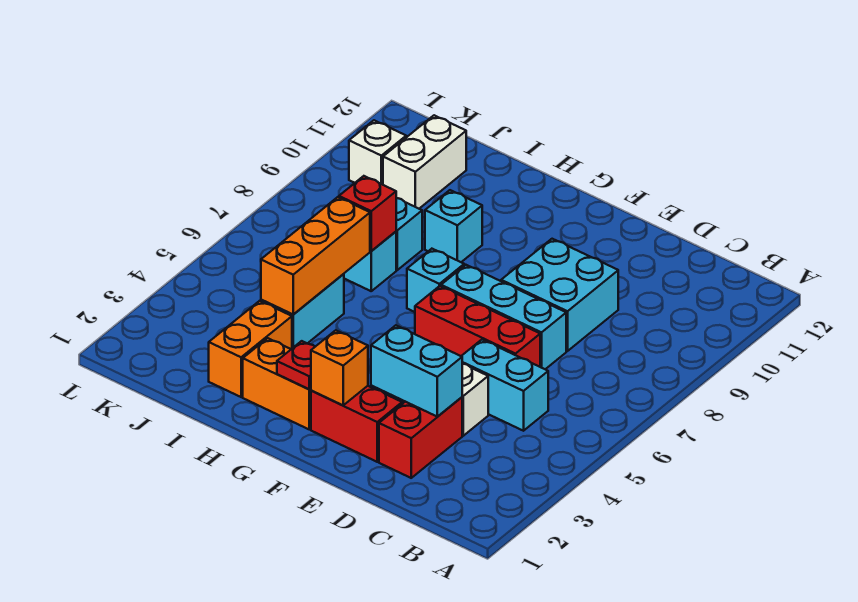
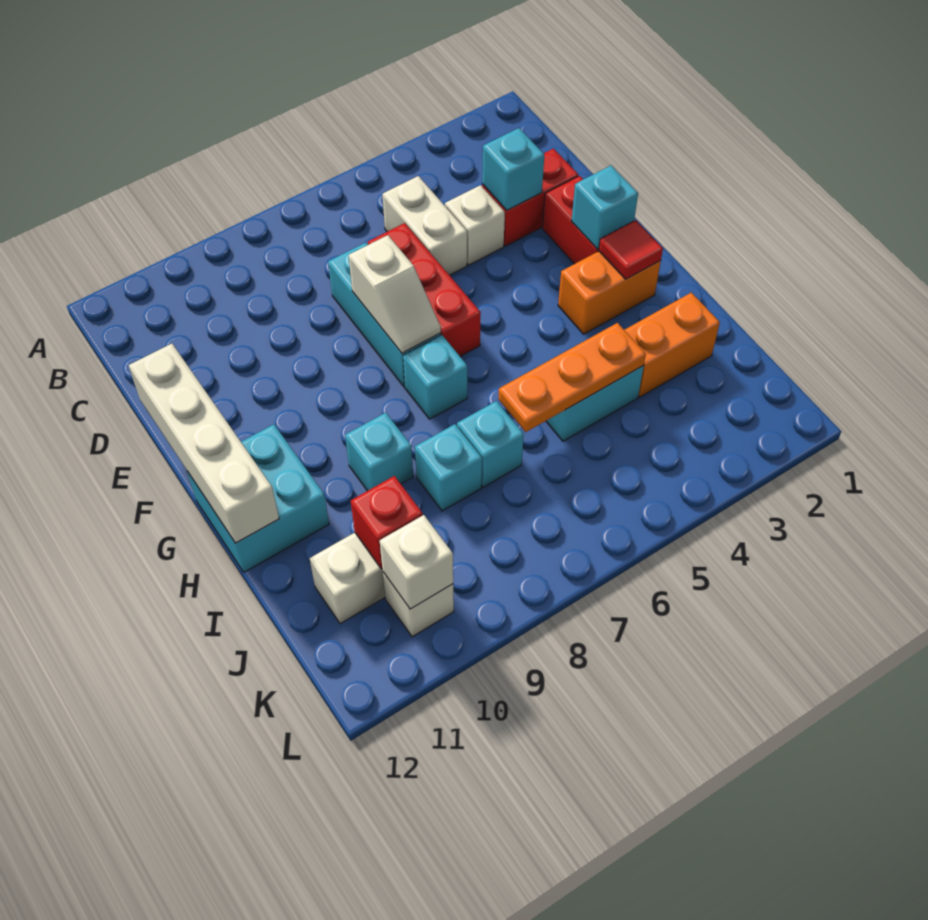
cyan 1x2 brick [462,340,548,431] -> white 1x2 brick [382,176,467,275]
cyan 1x2 brick [371,325,462,416] -> cyan 1x1 brick [482,128,544,210]
cyan 2x2 brick [501,239,618,351] -> cyan 2x2 brick moved to [187,424,329,572]
none -> white 1x2 slope [349,235,441,353]
none -> white 1x4 brick [129,344,279,543]
orange 1x1 brick [311,330,368,405] -> cyan 1x1 brick [572,166,638,249]
orange 1x2 brick [243,338,311,429] -> orange 1x2 brick turned to [558,251,661,334]
red 1x1 plate [277,341,315,389] -> red 1x1 tile [599,220,663,279]
orange 1x3 brick [261,197,370,315] -> orange 1x3 plate [498,323,646,432]
red 1x1 brick [339,176,396,251] -> red 1x1 brick moved to [351,476,423,569]
none -> white 1x1 brick [380,515,453,609]

